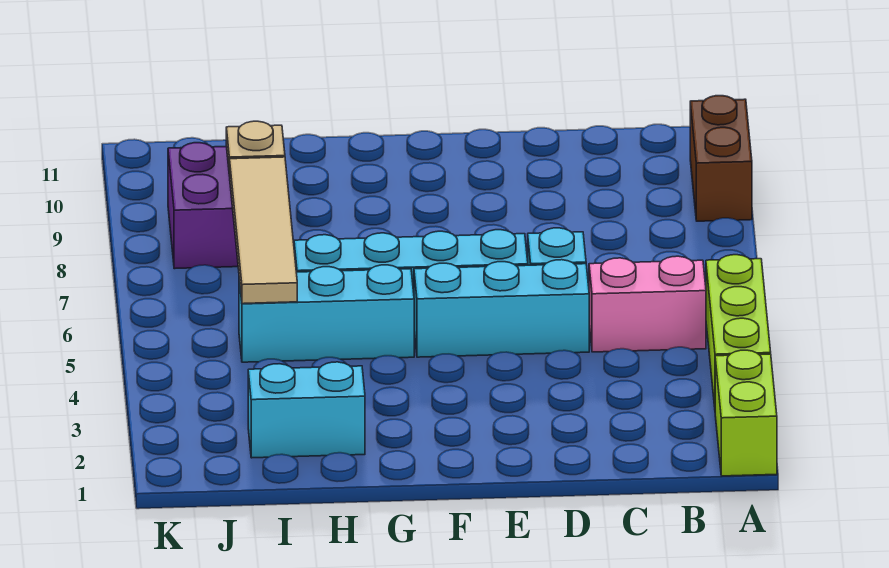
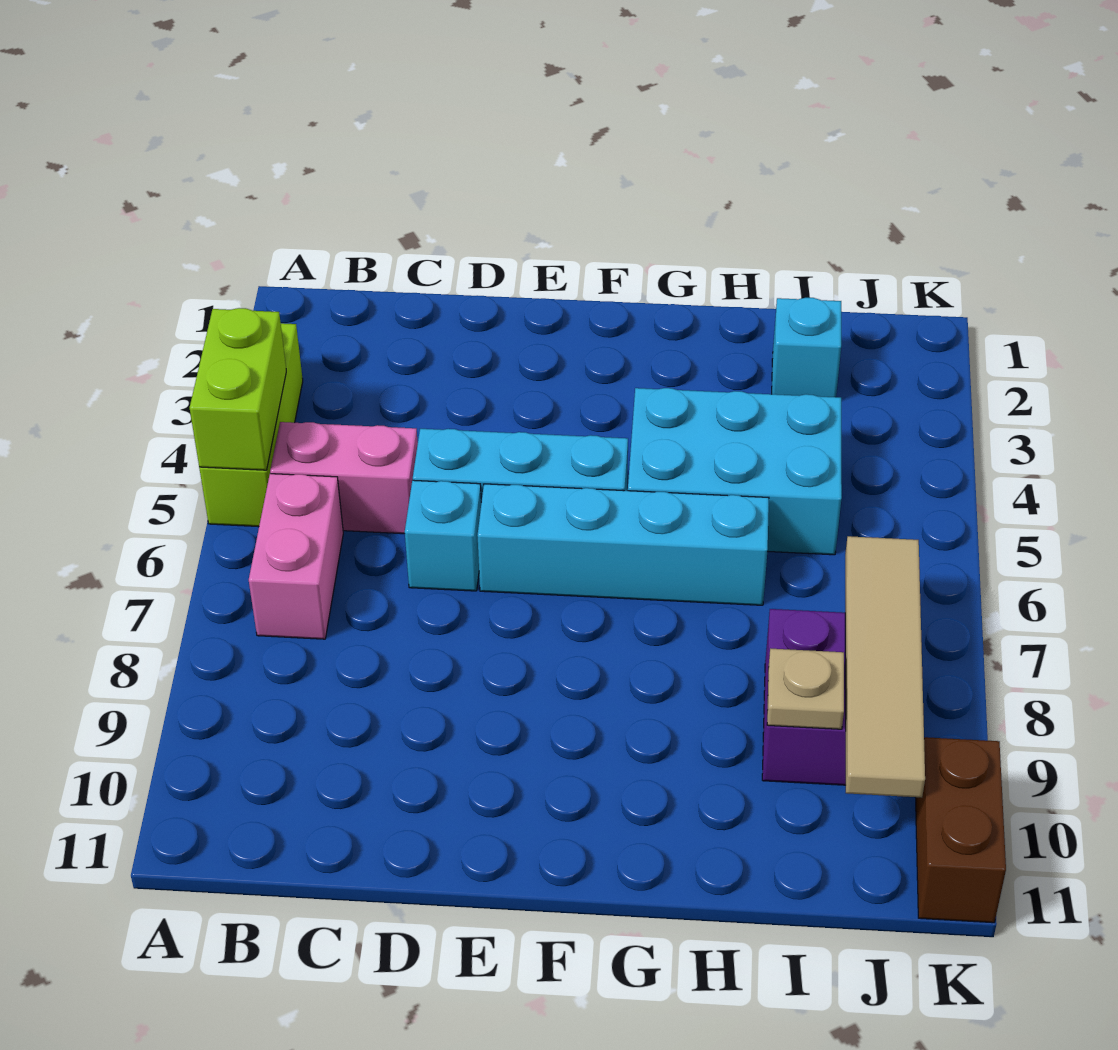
lime 1x2 brick [715,350,777,476] -> lime 1x2 brick moved to [190,308,286,470]
brown 1x2 brick [690,96,752,221] -> brown 1x2 brick moved to [916,737,1006,923]
none -> pink 1x2 brick [249,474,343,639]
cyan 1x3 brick [239,265,414,362] -> cyan 2x3 brick [628,388,842,555]
cyan 1x2 brick [248,362,365,458] -> cyan 1x1 brick [772,298,841,397]
tan 1x4 tile [230,157,297,304] -> tan 1x4 tile moved to [845,536,925,797]

